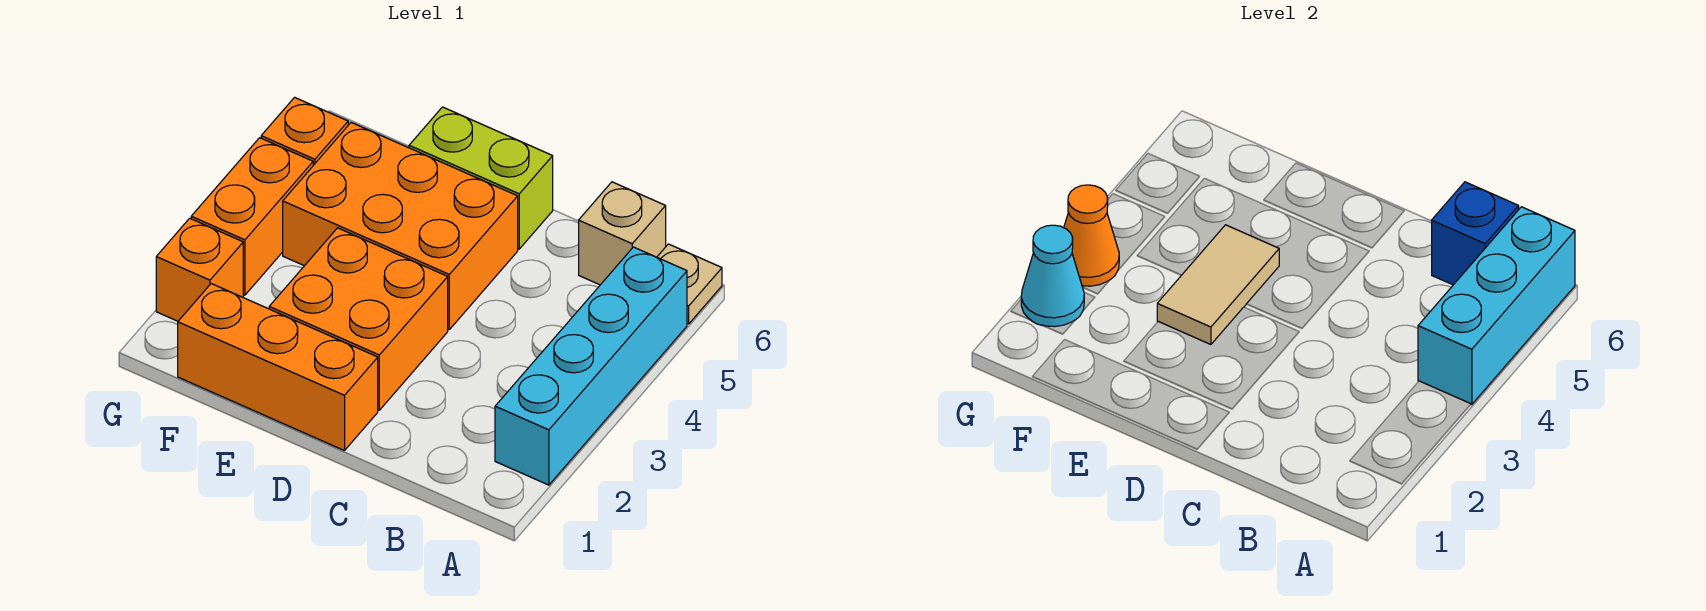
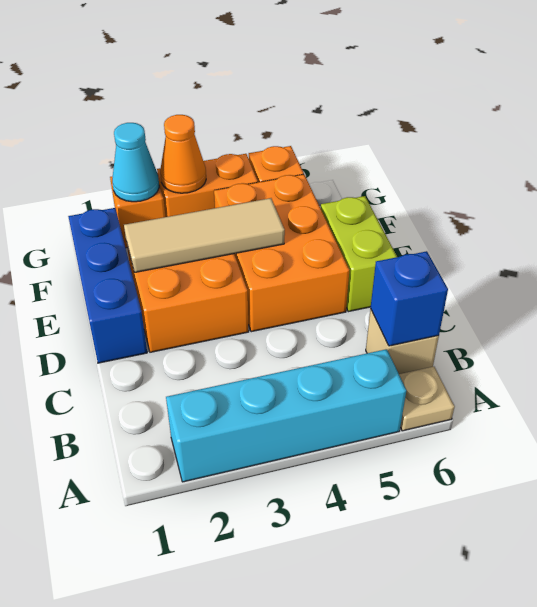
cyan 1x3 brick [1418,207,1575,405] -> none
orange 1x3 brick [178,284,378,451] -> blue 1x3 brick [68,208,147,363]
tan 1x2 tile [1157,225,1279,345] -> tan 1x3 tile [124,198,285,273]

